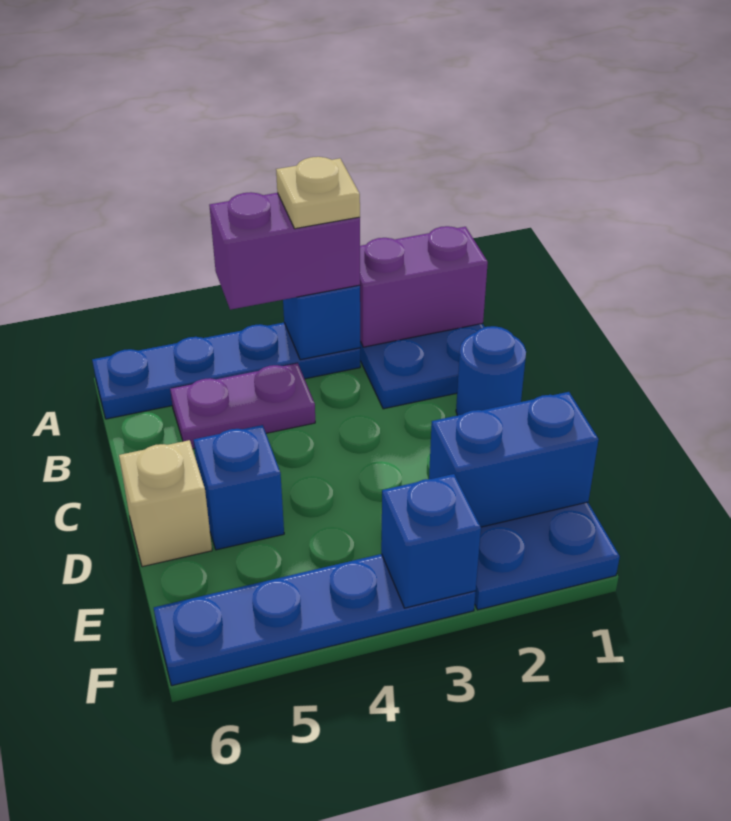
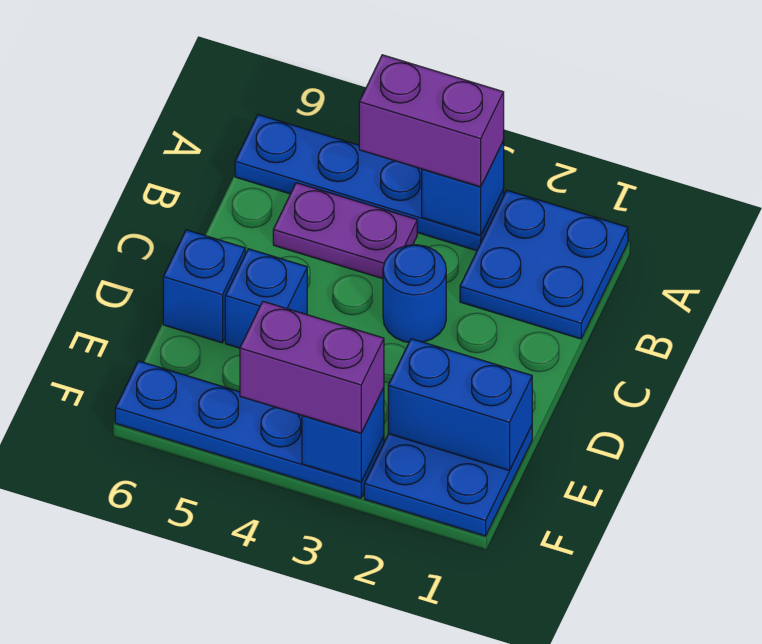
purple 1x2 brick [360,226,488,347] -> purple 1x2 brick moved to [240,301,384,433]
tan 1x1 plate [276,157,360,229] -> none
blue 1x1 round brick [456,326,526,416] -> blue 1x1 round brick moved to [383,245,446,342]
tan 1x1 brick [119,440,212,567] -> blue 1x1 brick [163,230,245,343]

